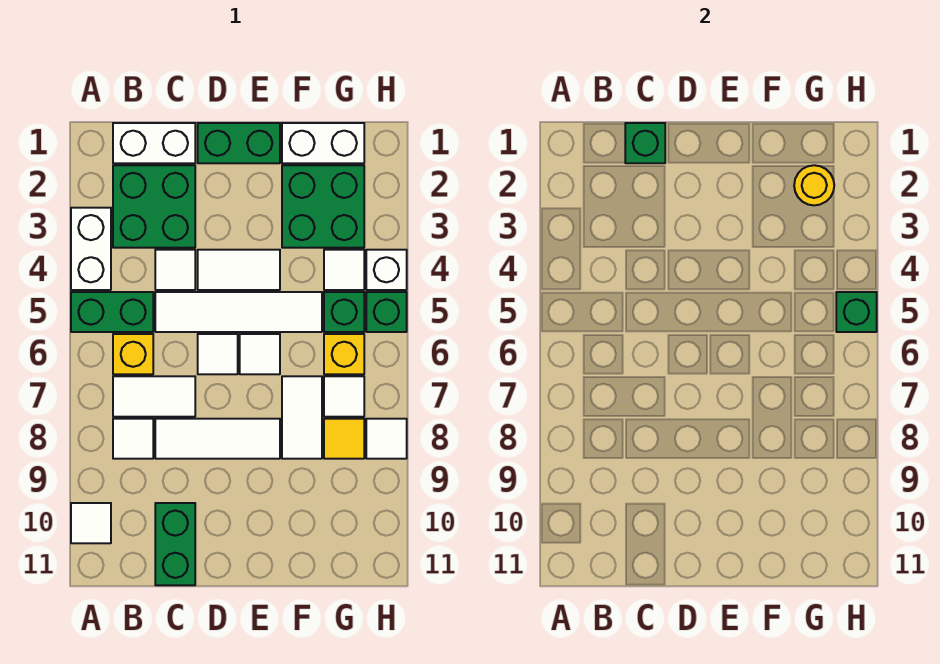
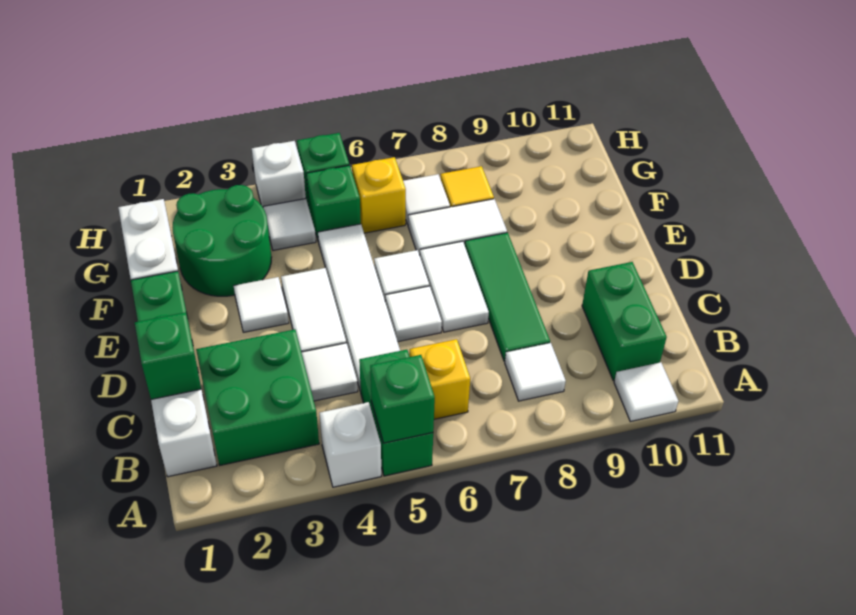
white 1x2 brick [71,208,111,290] -> white 1x1 brick [319,402,381,487]
white 1x2 tile [113,376,195,417] -> white 1x2 tile moved to [420,241,489,332]
white 1x3 tile [155,419,280,459] -> green 1x3 tile [465,233,550,361]
green 1x2 brick [155,503,195,585] -> green 1x2 brick turned to [582,262,667,381]
green 2x2 brick [282,165,364,248] -> green 2x2 round brick [172,185,272,296]
yellow 1x1 round brick [794,165,834,205] -> none
green 1x1 brick [836,292,877,332] -> green 1x1 brick moved to [370,355,435,443]
white 1x1 tile [366,419,407,459] -> white 1x1 tile moved to [234,277,289,332]

